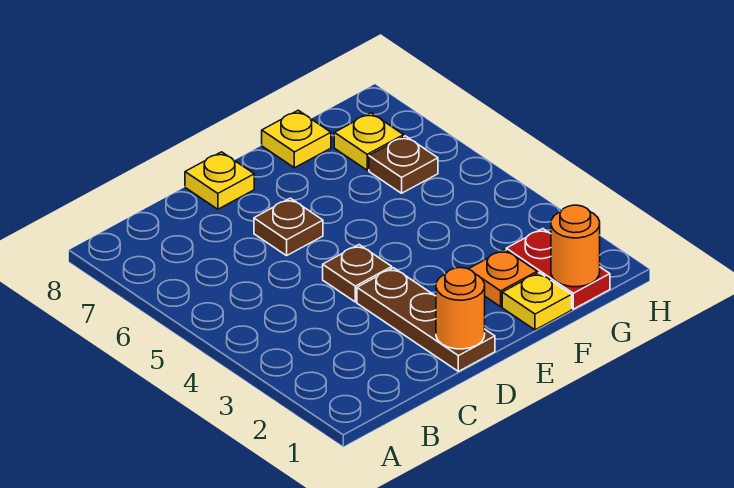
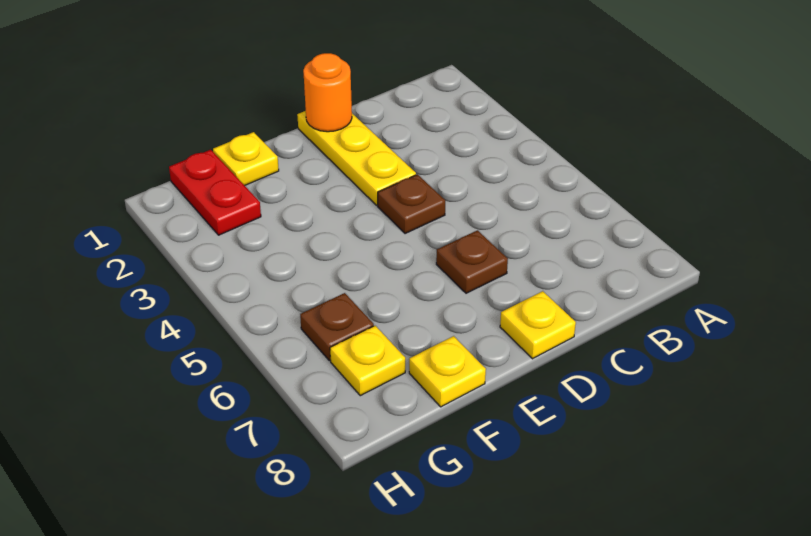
brown 1x3 plate [357,268,495,371] -> yellow 1x3 plate [297,111,416,205]
orange 1x1 plate [469,249,537,307] -> none
orange 1x1 round brick [551,205,600,287] -> none

